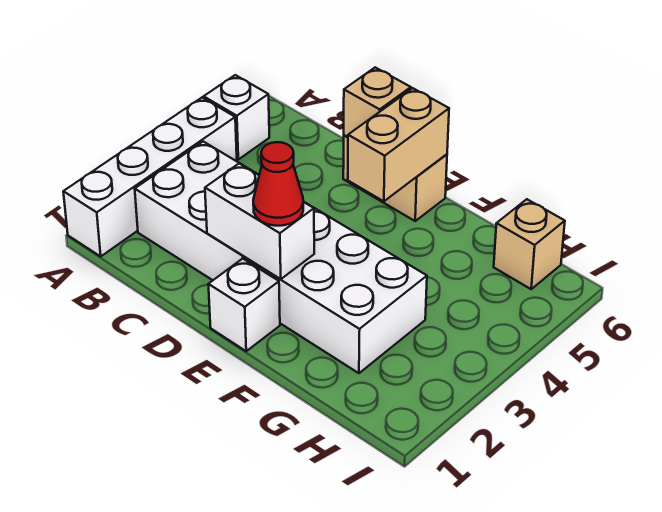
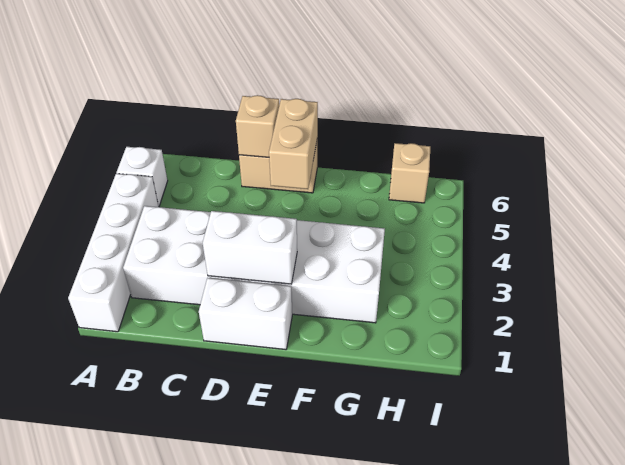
white 1x1 brick [208,259,280,351] -> white 1x2 brick [199,278,292,350]
red 1x1 cone [253,142,303,226] -> none

